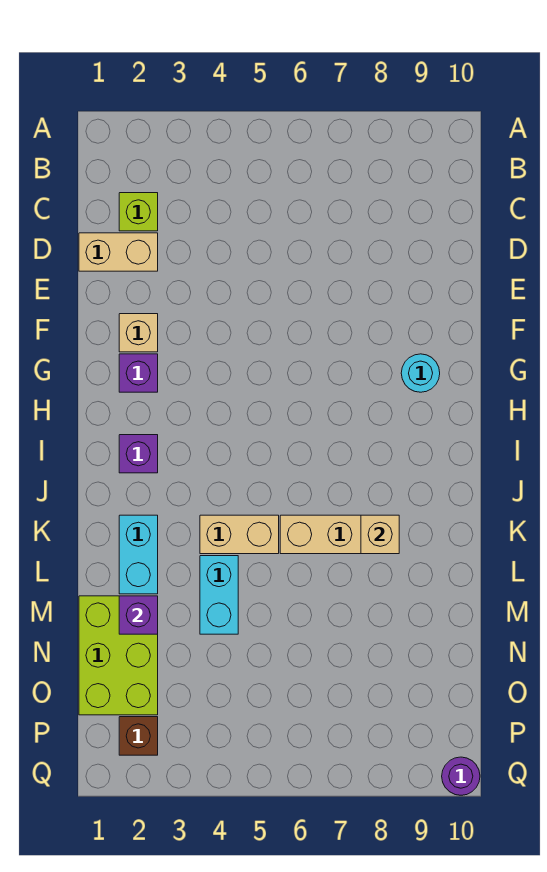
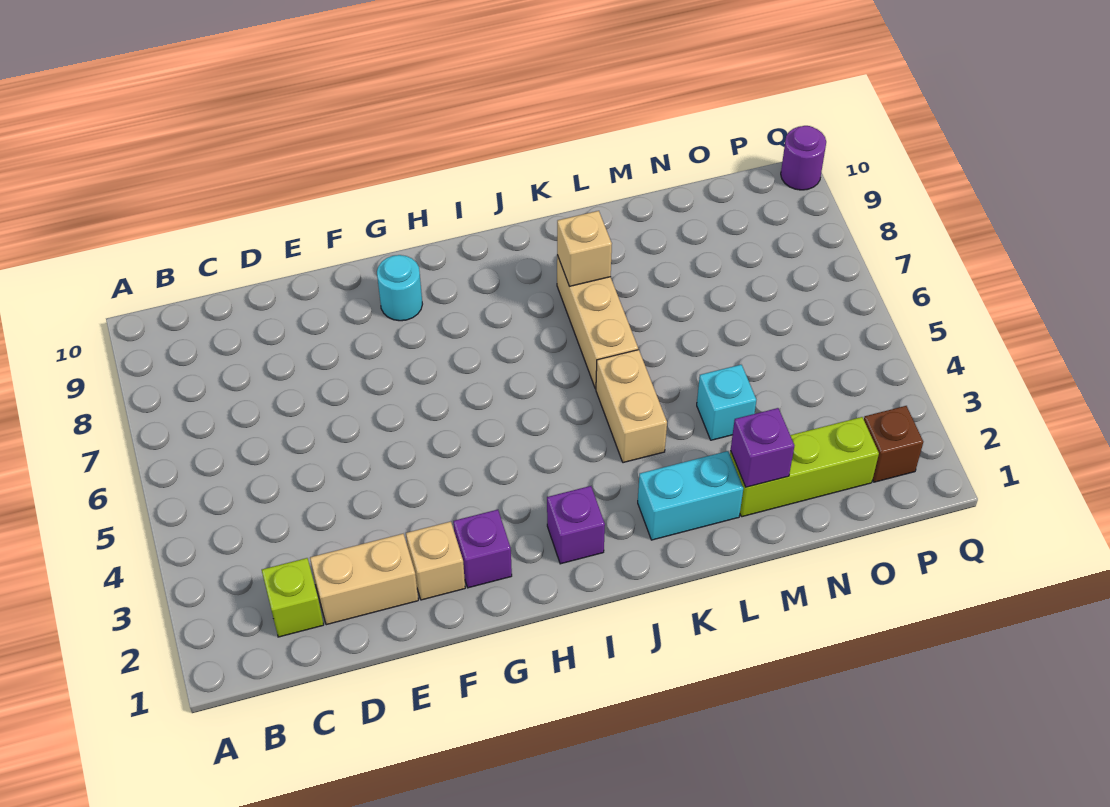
tan 1x2 brick [79,233,158,271] -> tan 1x2 brick turned to [310,534,418,625]
cyan 1x2 brick [200,556,238,634] -> cyan 1x1 brick [697,365,756,440]
lime 2x3 brick [79,596,158,715] -> lime 1x3 brick [730,417,879,517]

